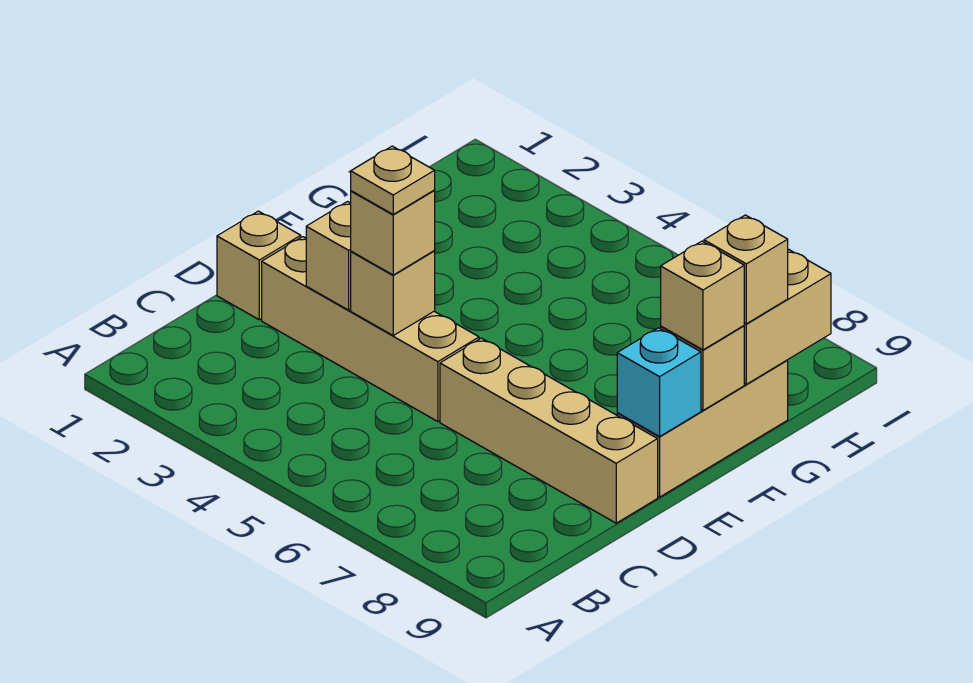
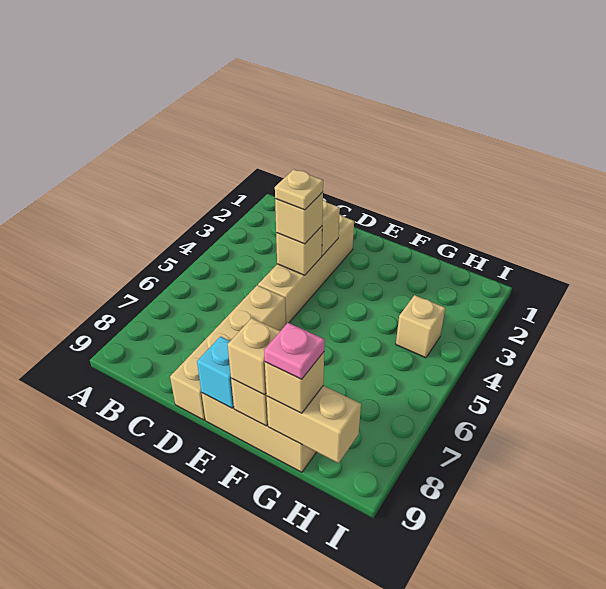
tan 1x1 brick [217,211,301,320] -> tan 1x1 brick moved to [396,295,445,358]
none -> pink 1x1 plate [264,323,325,379]

